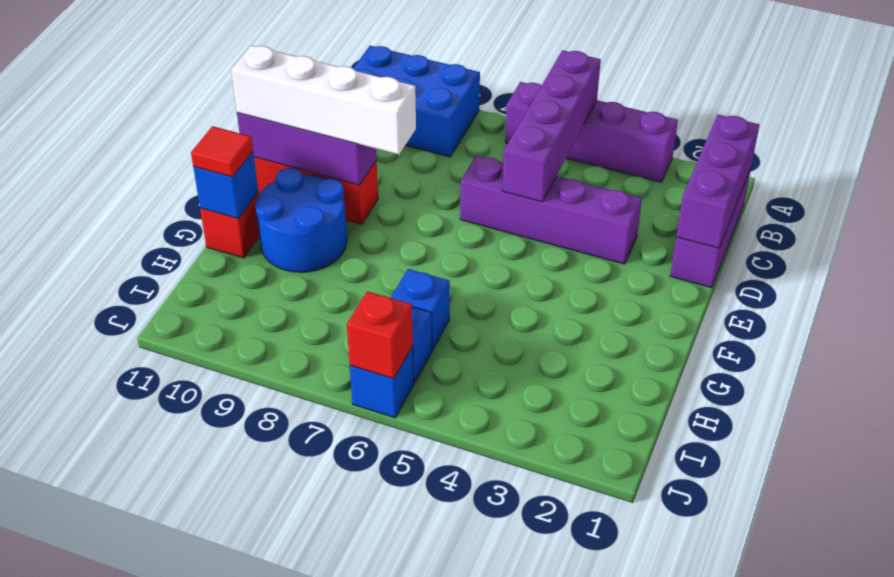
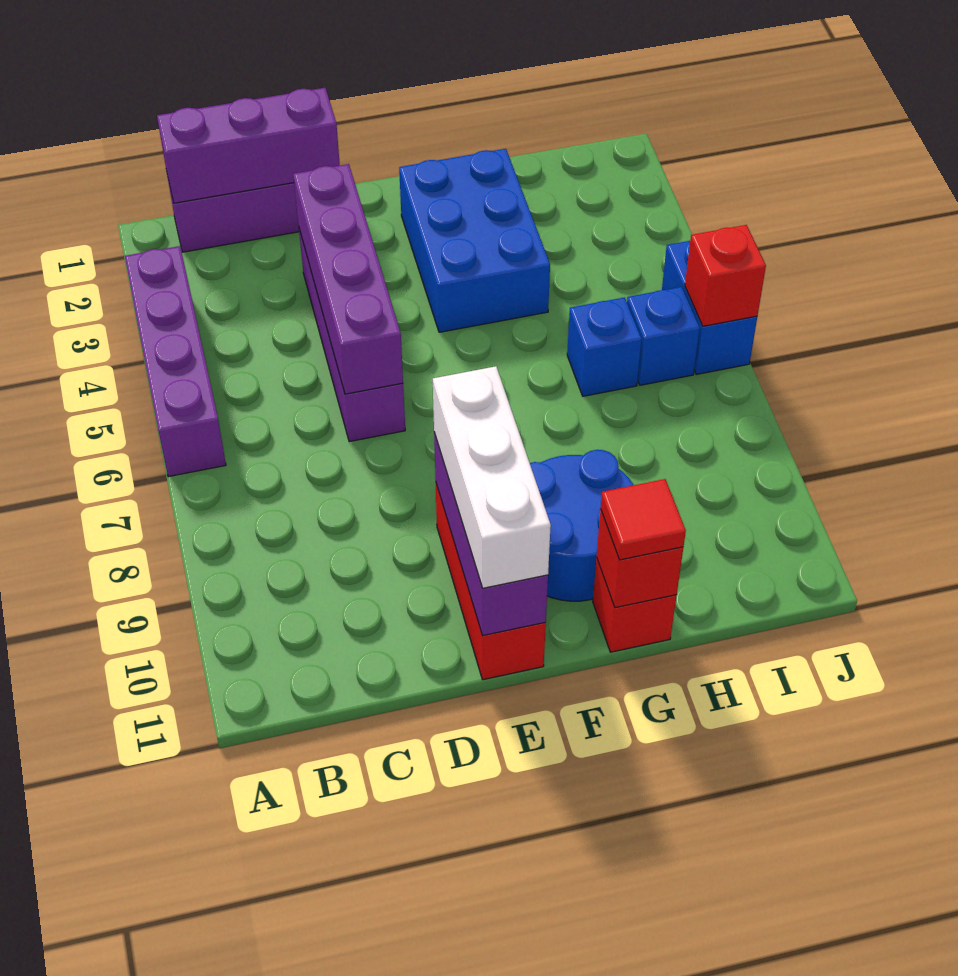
purple 1x4 brick [502,50,601,202] -> purple 1x4 brick turned to [293,164,403,394]
blue 2x3 brick [353,46,480,157] -> blue 2x3 brick moved to [399,149,550,332]
white 1x4 brick [231,45,416,155] -> white 1x3 brick [433,366,551,588]
blue 1x1 brick [193,151,258,218] -> red 1x1 brick [597,509,683,608]
blue 1x1 brick [350,347,414,418] -> blue 1x2 brick [662,241,757,375]

